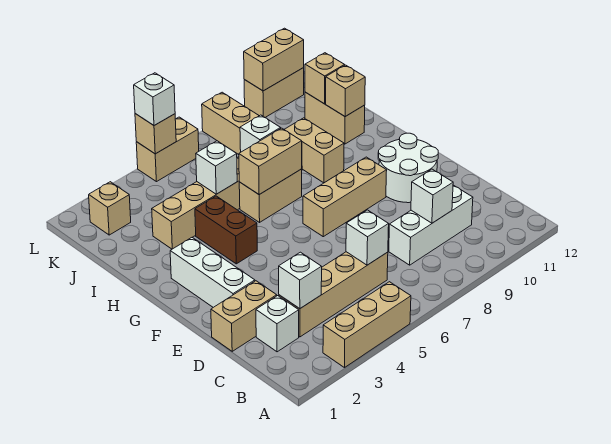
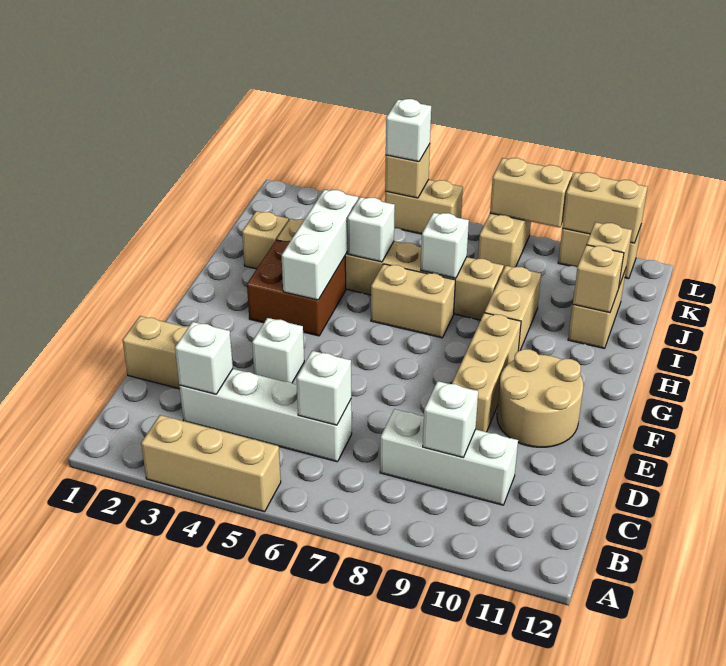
white 1x1 brick [256,296,299,352] -> white 1x1 brick moved to [252,318,304,383]
tan 1x4 brick [279,252,388,337] -> white 1x4 brick [179,369,352,462]
white 1x3 brick [170,237,255,307] -> white 1x3 brick moved to [281,190,358,300]
white 2x2 round brick [379,133,438,203] -> tan 2x2 round brick [497,349,583,447]
tan 1x3 brick [303,157,387,237] -> tan 1x3 brick turned to [452,313,521,432]
brown 1x2 brick [195,196,257,264] -> brown 2x2 brick [247,240,346,336]
tan 1x2 brick [239,128,302,194] -> tan 1x2 brick moved to [490,158,573,228]
tan 1x1 brick [89,182,131,235] -> tan 1x1 brick moved to [242,211,289,269]

